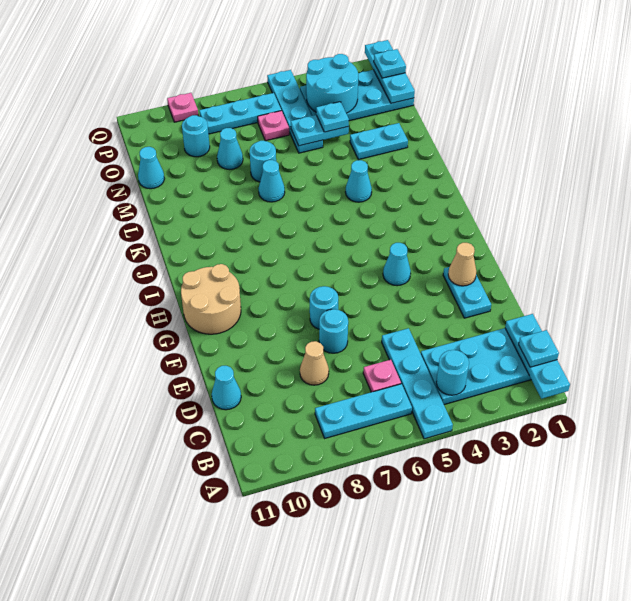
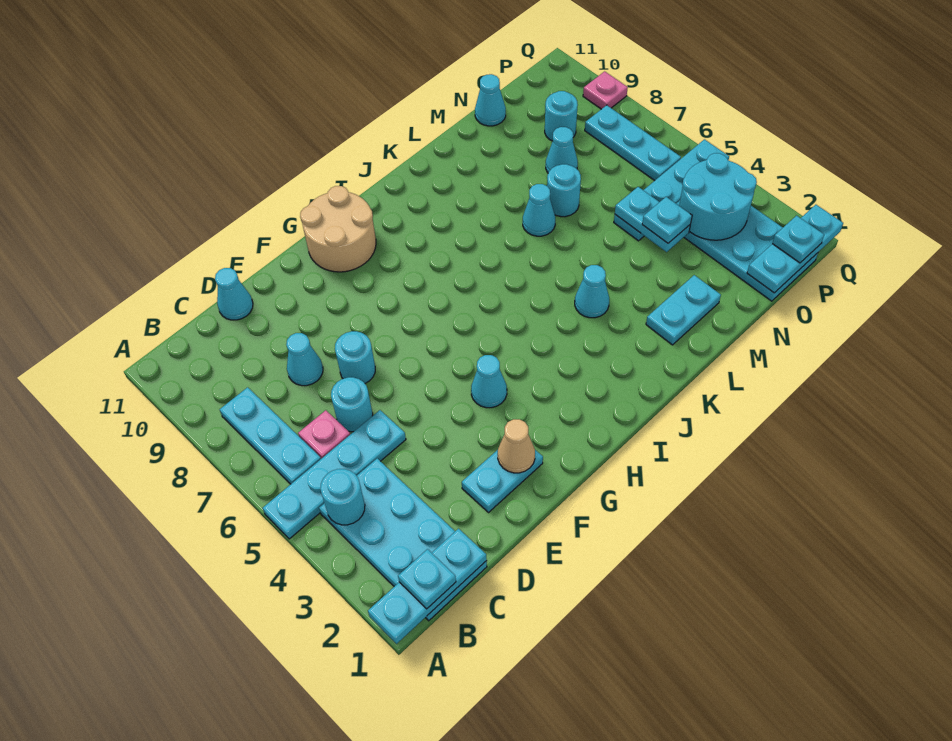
tan 1x1 cone [300,341,329,385] -> cyan 1x1 cone [286,333,323,386]
cyan 1x1 round brick [310,286,338,329] -> cyan 1x1 round brick moved to [331,377,373,432]
cyan 1x2 plate [350,123,408,160] -> cyan 1x2 plate turned to [646,275,721,345]
pink 1x1 plate [258,111,289,141] -> none

